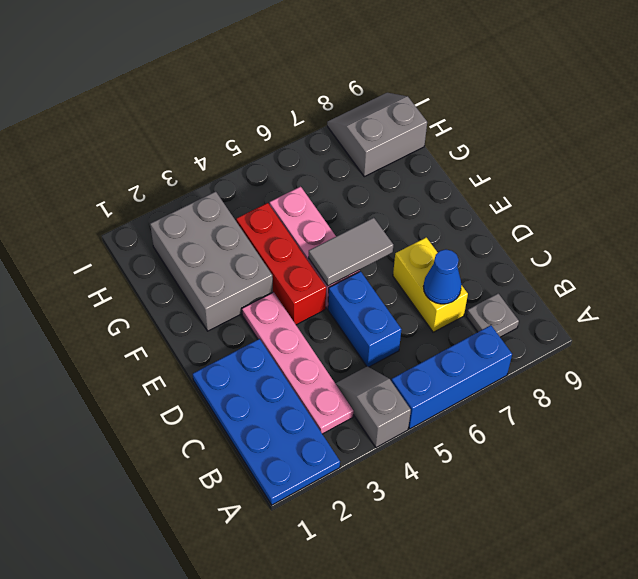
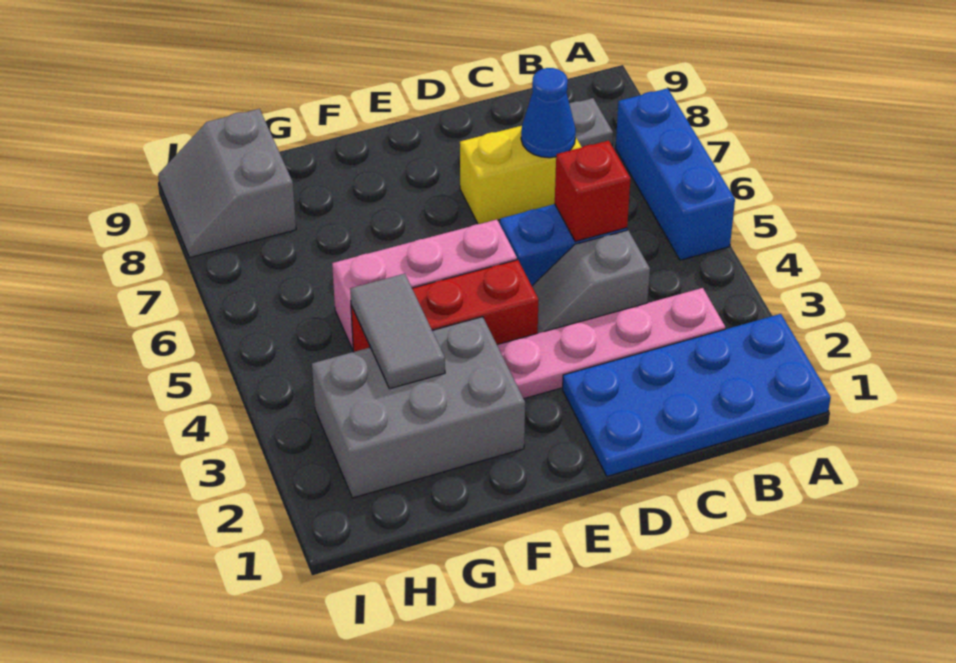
grey 1x2 slope [336,366,411,447] -> grey 1x2 slope moved to [532,230,650,333]
none -> red 1x1 brick [555,141,631,242]
grey 1x2 tile [309,218,393,286] -> grey 1x2 tile moved to [350,274,445,389]

